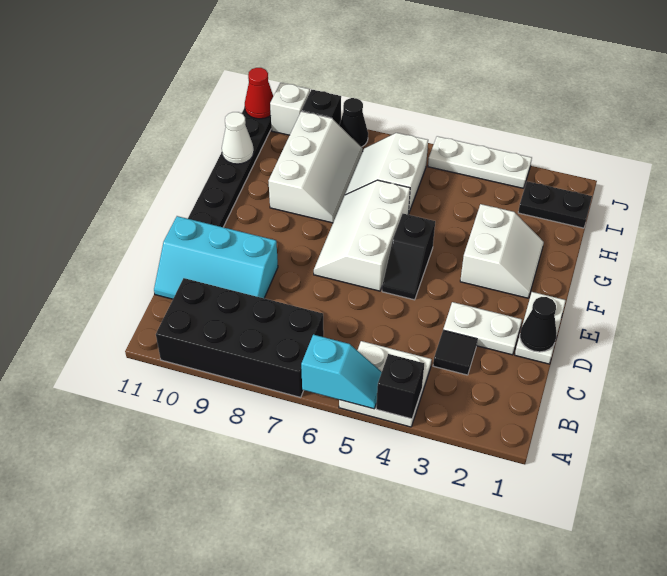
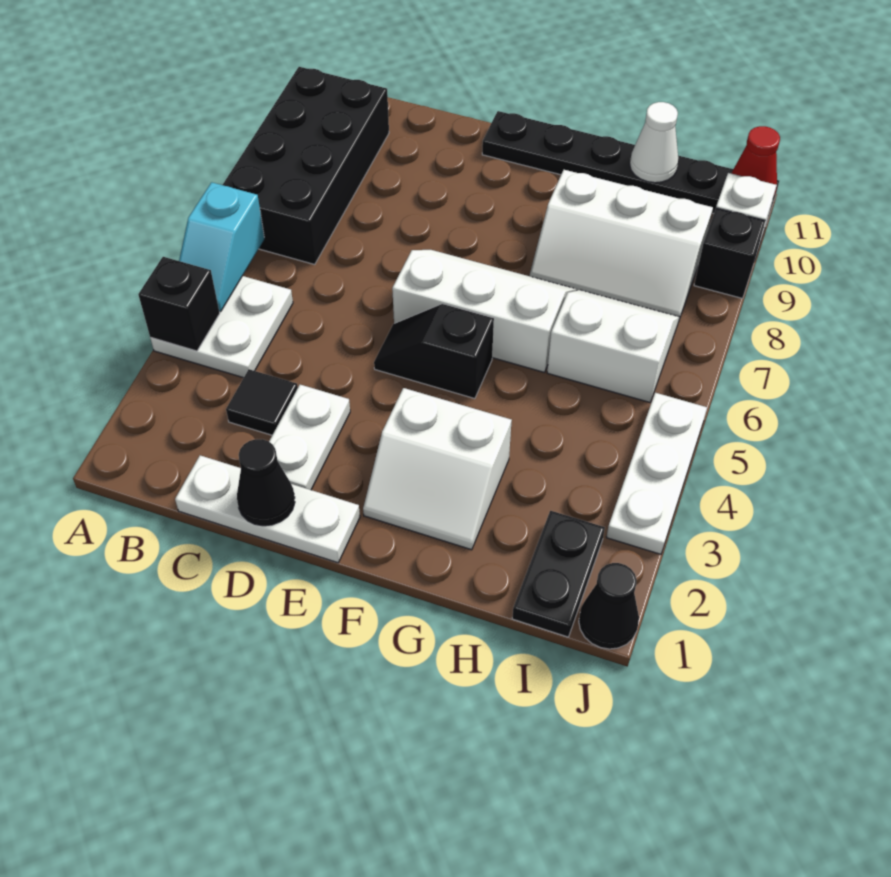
cyan 2x3 slope [154,216,278,299] -> none
white 1x2 plate [515,292,566,364] -> white 1x3 plate [175,455,360,563]
black 1x1 cone [339,98,368,147] -> black 1x1 cone moved to [579,563,639,649]

